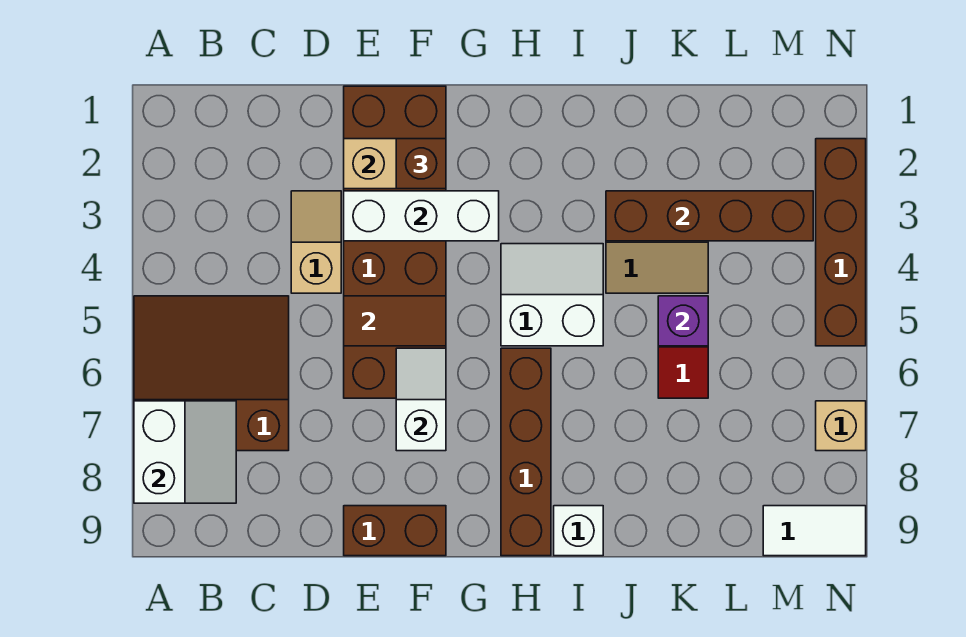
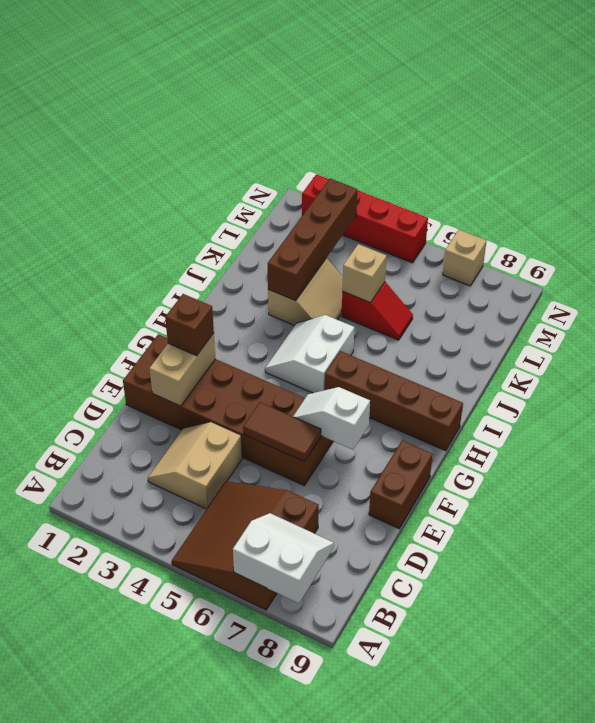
tan 1x2 slope [291,191,341,293] -> tan 2x2 slope [148,422,242,509]
white 1x3 brick [344,191,499,241] -> none
brown 1x2 tile [344,296,446,346] -> brown 1x2 tile turned to [243,402,321,462]
white 1x1 brick [554,506,603,556] -> none
purple 1x1 brick [658,296,708,346] -> tan 1x1 brick [342,244,387,303]
white 1x2 tile [763,506,866,556] -> none
brown 1x4 brick [816,139,866,346] -> red 1x4 brick [302,174,428,263]

